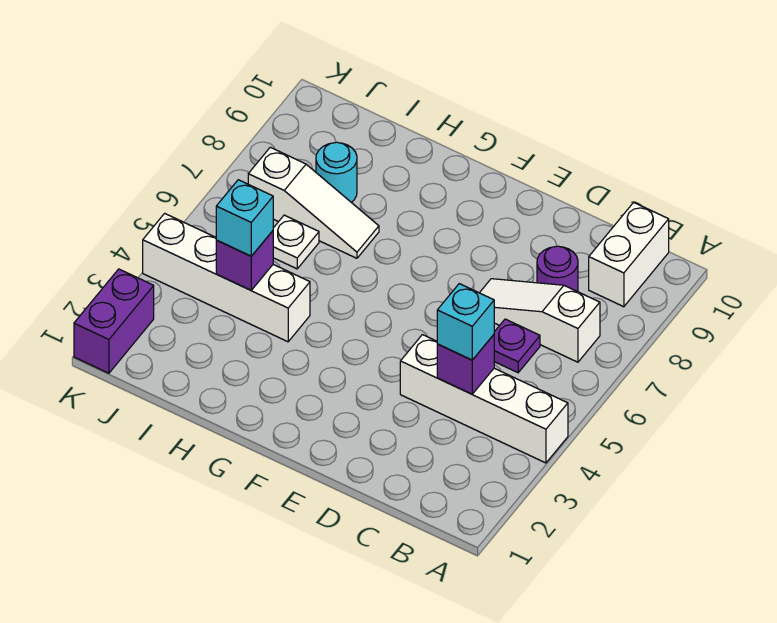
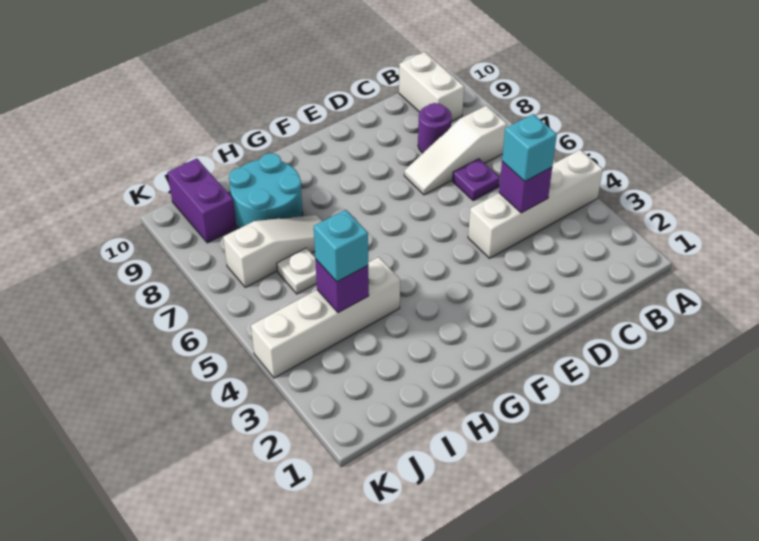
cyan 1x1 round brick [316,142,357,202] -> cyan 2x2 round brick [229,153,303,228]
purple 1x2 brick [74,269,154,373] -> purple 1x2 brick moved to [167,158,237,243]

